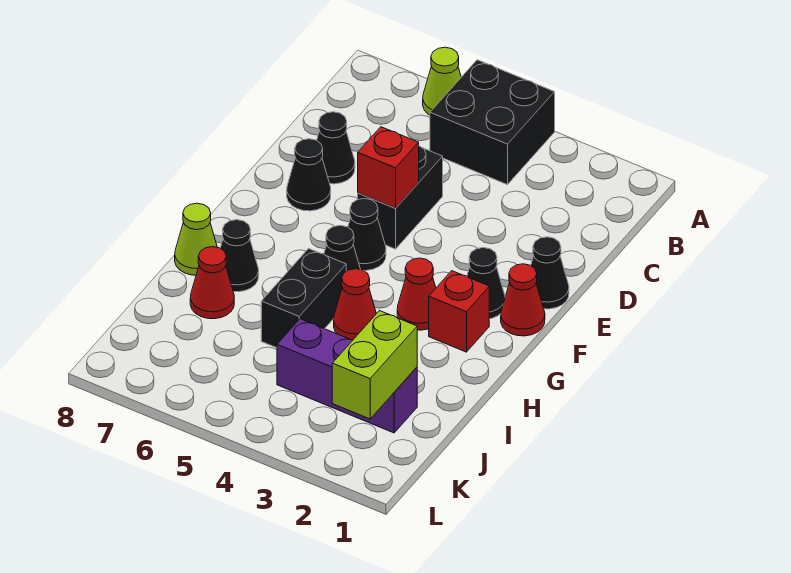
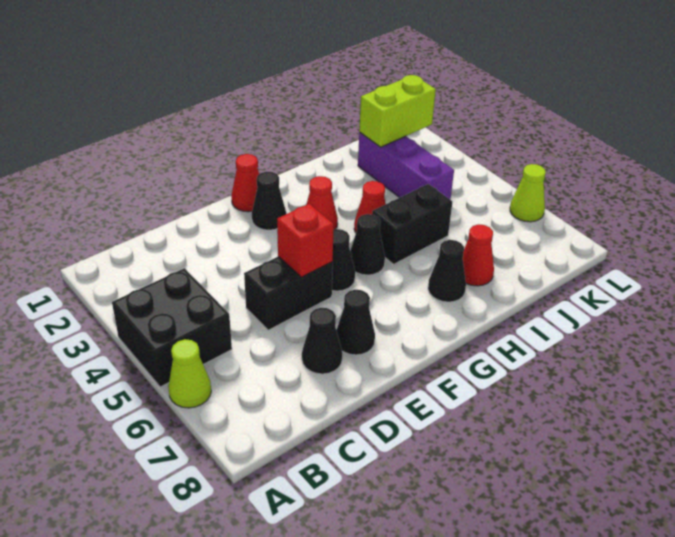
black 1x1 cone [531,237,569,309] -> none
red 1x1 brick [429,271,489,352] -> none
lime 1x1 cone [175,203,217,275] -> lime 1x1 cone moved to [510,164,546,222]

